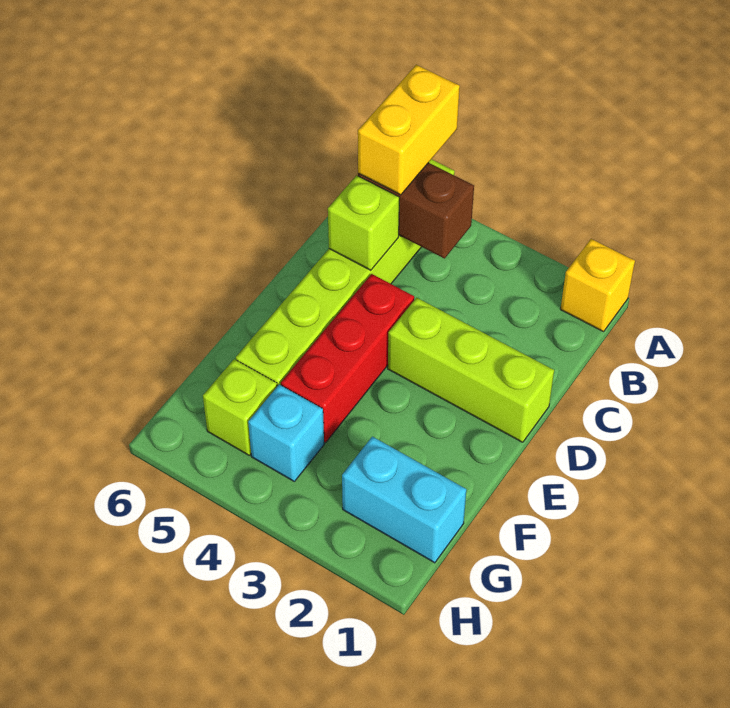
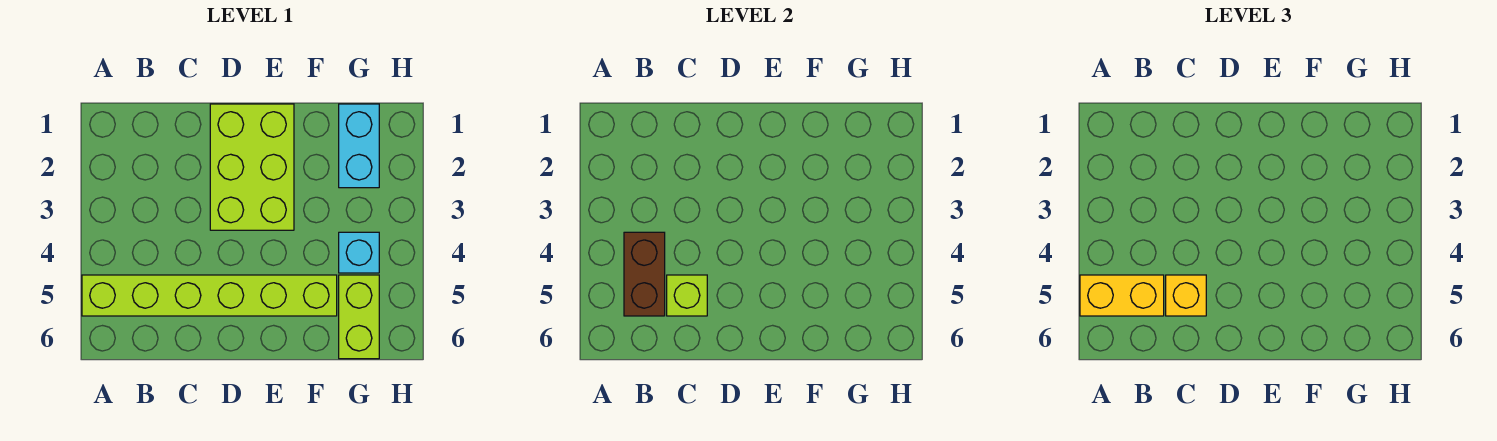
yellow 1x1 brick [560,239,635,332] -> yellow 1x1 brick moved to [1166,275,1206,316]
lime 1x3 brick [388,298,554,442] -> lime 2x3 brick [210,104,294,230]
red 1x3 brick [281,274,414,443] -> none
lime 1x1 brick [203,359,277,455] -> lime 1x2 brick [339,275,379,359]

